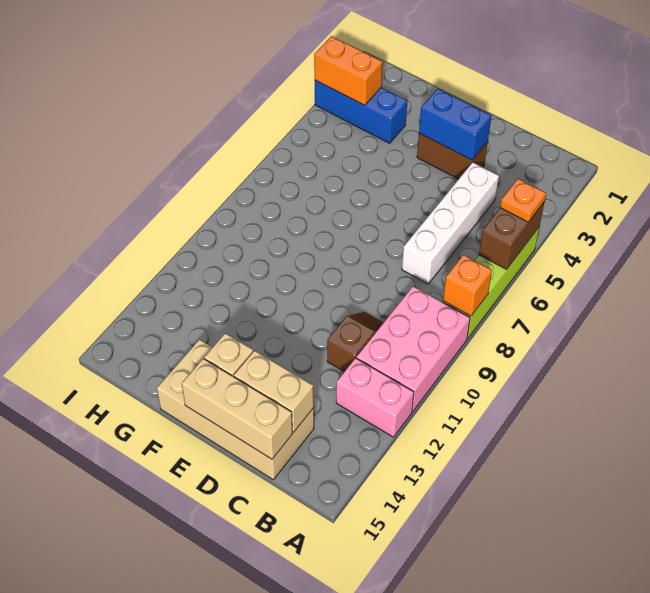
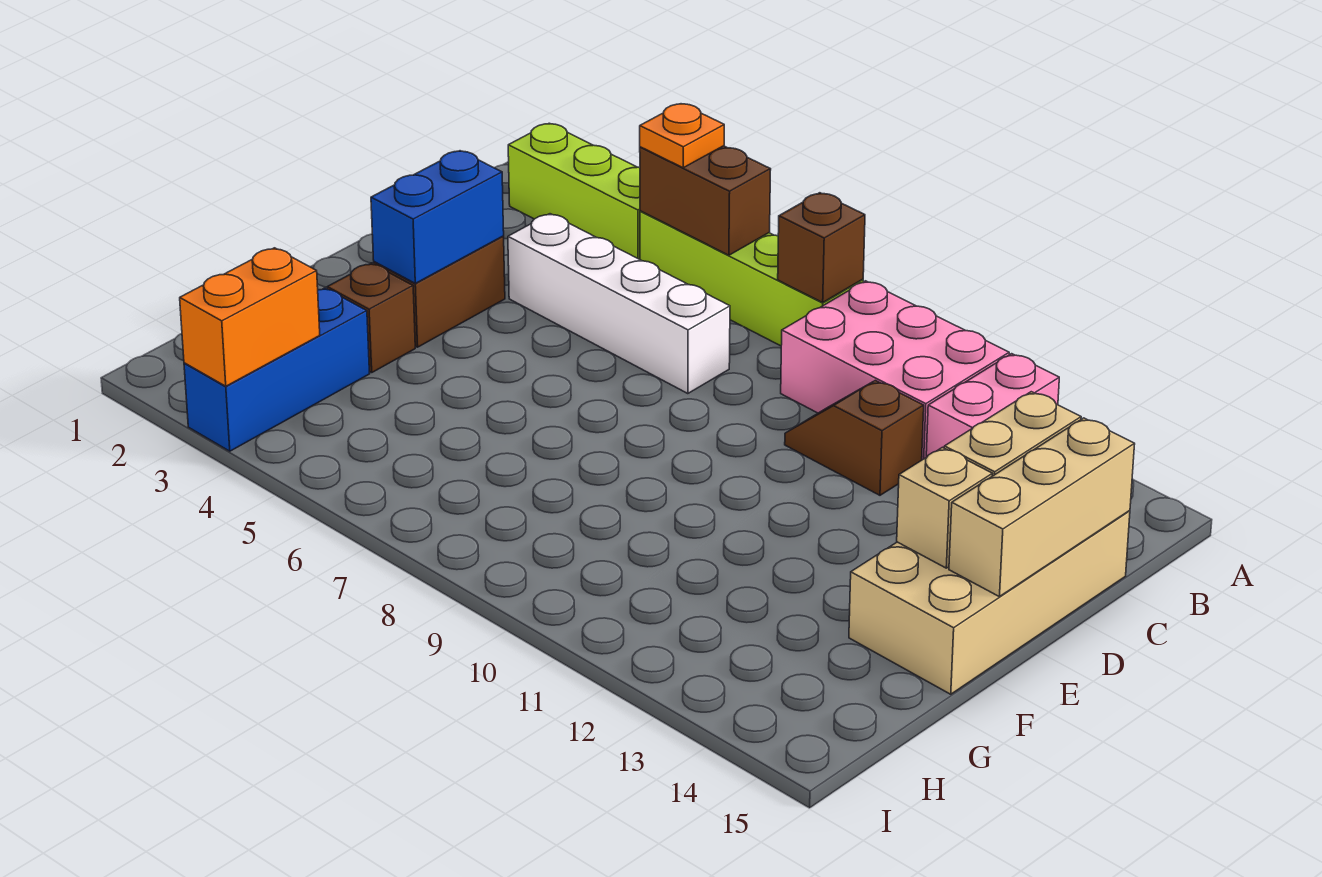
none -> lime 1x3 brick [508,123,640,259]
orange 1x1 brick [443,255,492,316] -> brown 1x1 brick [778,193,865,303]
none -> brown 1x1 brick [327,263,415,373]

